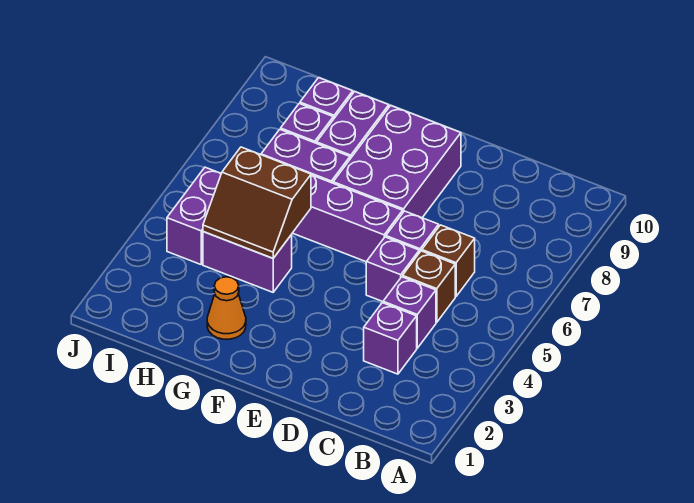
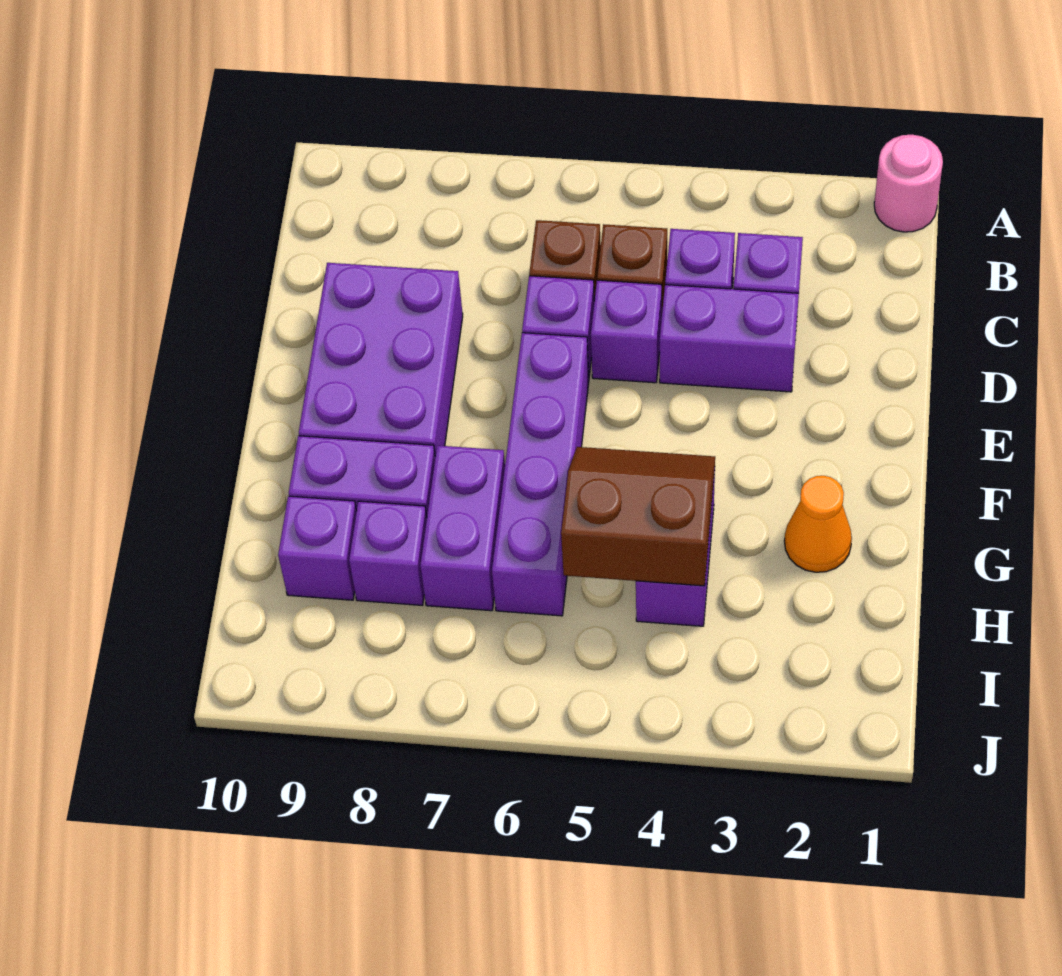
none -> pink 1x1 round brick [874,135,943,232]
purple 2x3 brick [333,106,461,218] -> purple 2x3 brick turned to [299,263,463,457]
brown 2x2 slope [203,147,311,258] -> brown 2x2 slope turned to [561,447,715,586]
purple 1x2 brick [167,167,221,264] -> purple 1x2 brick moved to [660,285,799,392]

